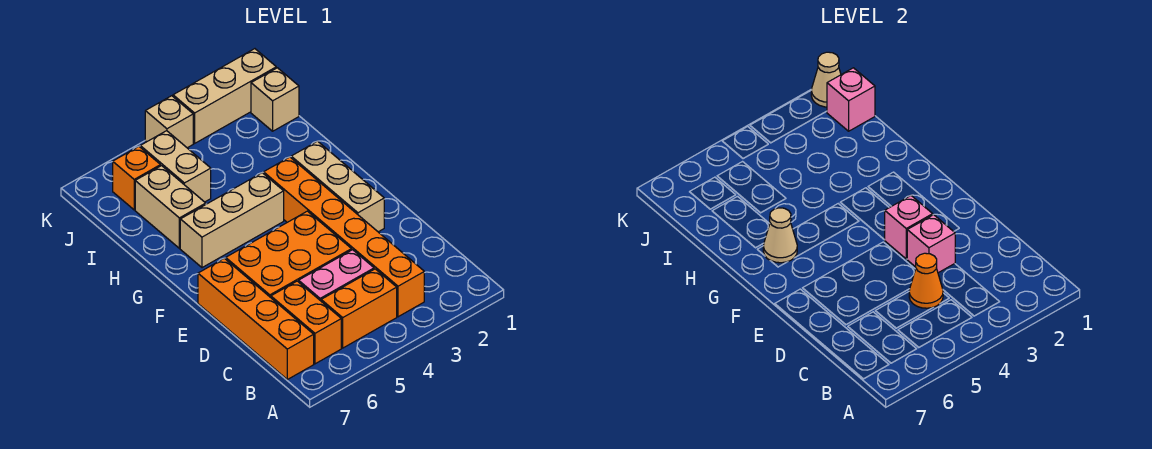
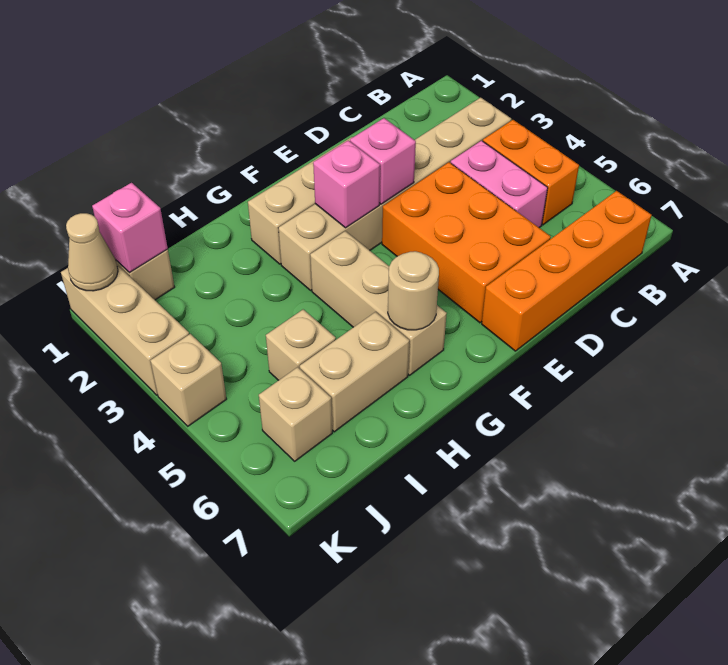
orange 1x6 brick [264,157,424,317] -> tan 1x6 brick [279,98,511,290]
orange 1x2 brick [271,281,341,364] -> none
orange 1x1 cone [909,253,943,308] -> none
pink 1x1 brick [907,215,955,273] -> pink 1x1 brick moved to [313,140,380,228]
tan 1x1 cone [763,208,797,263] -> tan 1x1 round brick [388,251,439,330]
tan 1x2 brick [140,131,211,202] -> tan 1x1 brick [266,309,336,380]
orange 1x1 brick [113,146,161,210] -> tan 1x1 brick [259,367,332,461]

